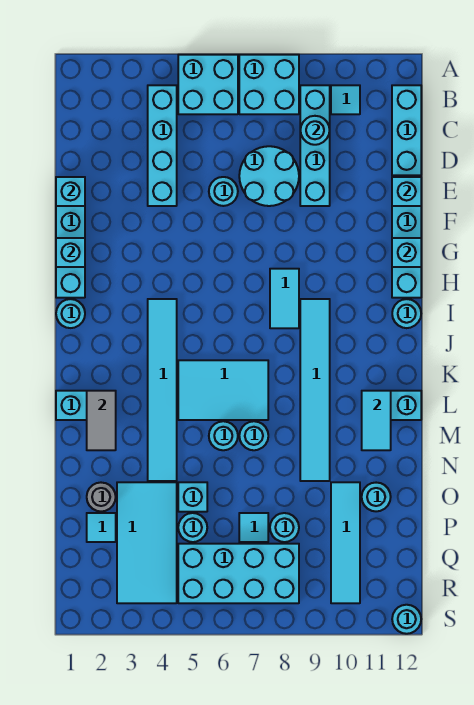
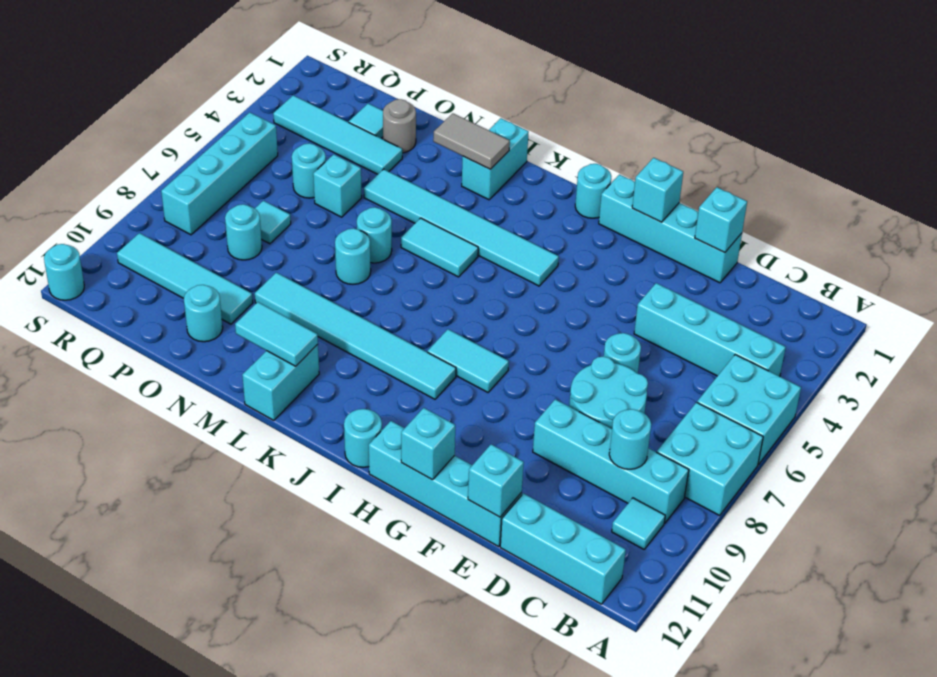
cyan 2x3 tile [178,360,268,420] -> cyan 1x2 tile [401,218,478,277]
cyan 2x4 tile [117,482,177,603] -> cyan 1x4 tile [273,95,402,174]
cyan 2x4 brick [178,544,299,603] -> cyan 1x4 brick [161,112,278,235]

